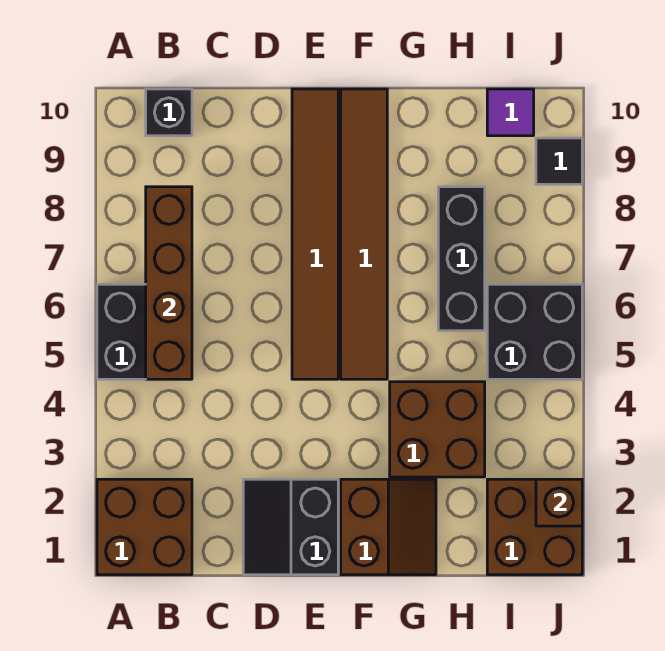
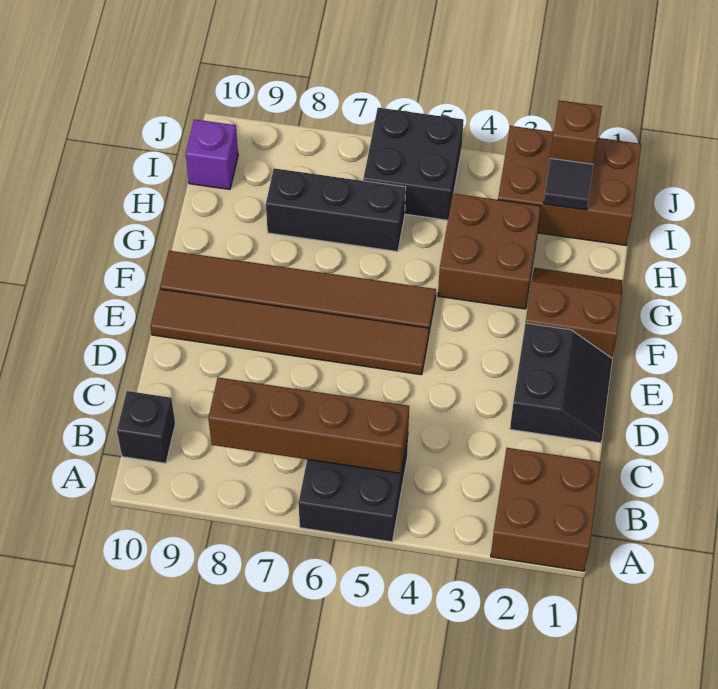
black 2x2 slope [243,479,338,575] -> black 2x2 slope turned to [510,323,612,443]
brown 2x2 brick [487,479,582,575] -> brown 2x3 brick [498,126,642,245]
purple 1x1 tile [487,89,534,136] -> purple 1x1 brick [186,119,238,189]
black 1x1 tile [536,138,582,184] -> black 1x1 tile moved to [544,158,593,210]

